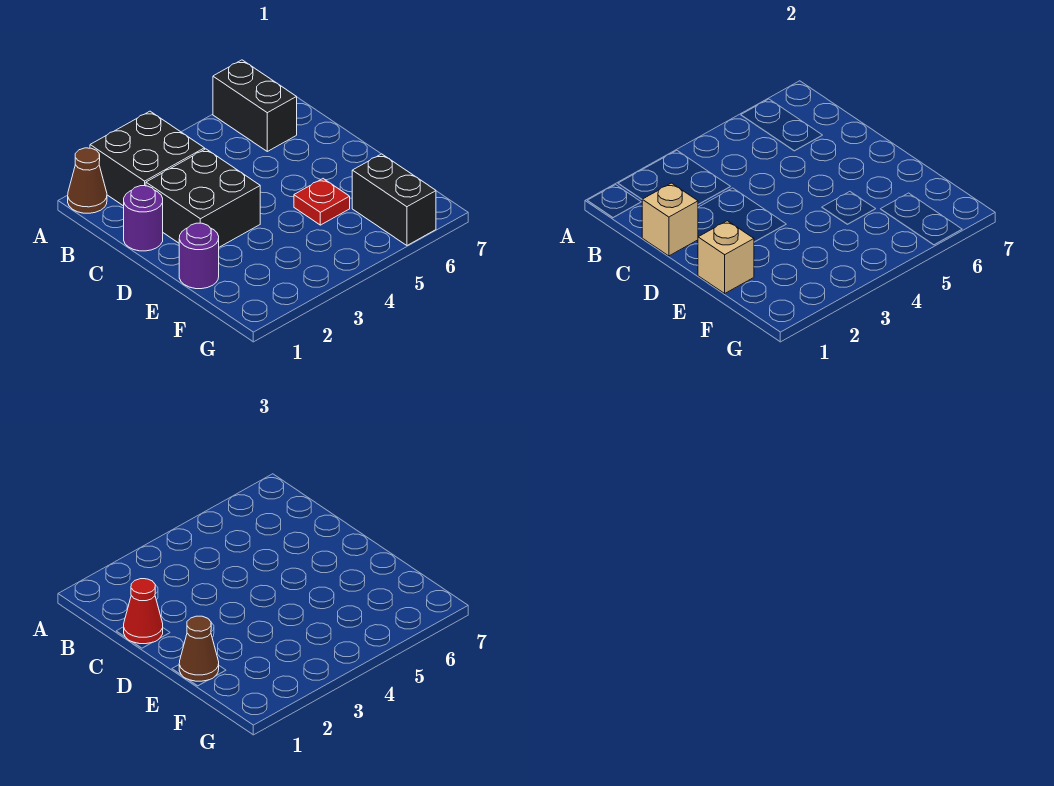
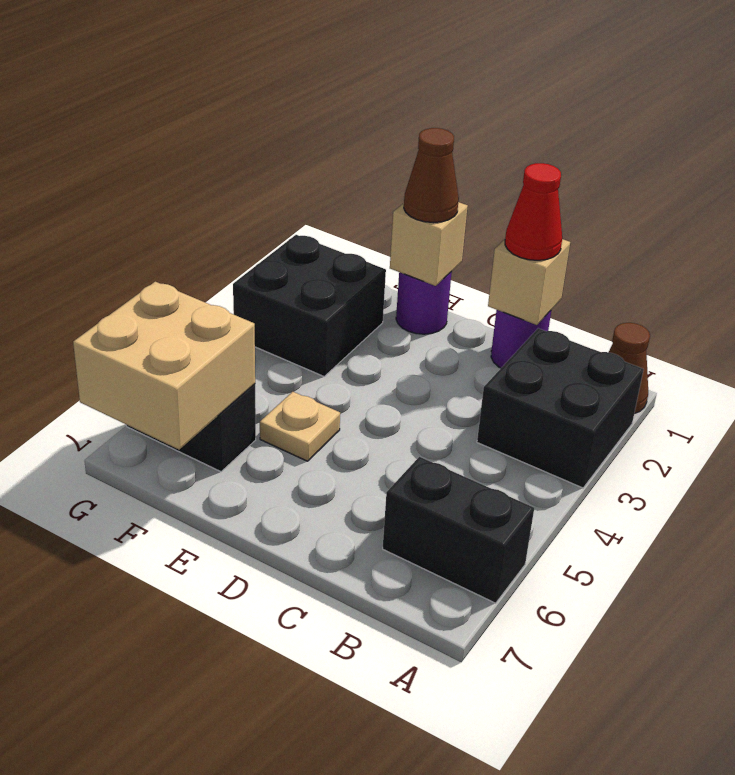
black 2x2 brick [146,149,260,247] -> black 2x2 brick moved to [233,235,386,376]
red 1x1 plate [294,179,350,225] -> tan 1x1 plate [260,392,340,461]
none -> tan 2x2 brick [73,282,255,449]

